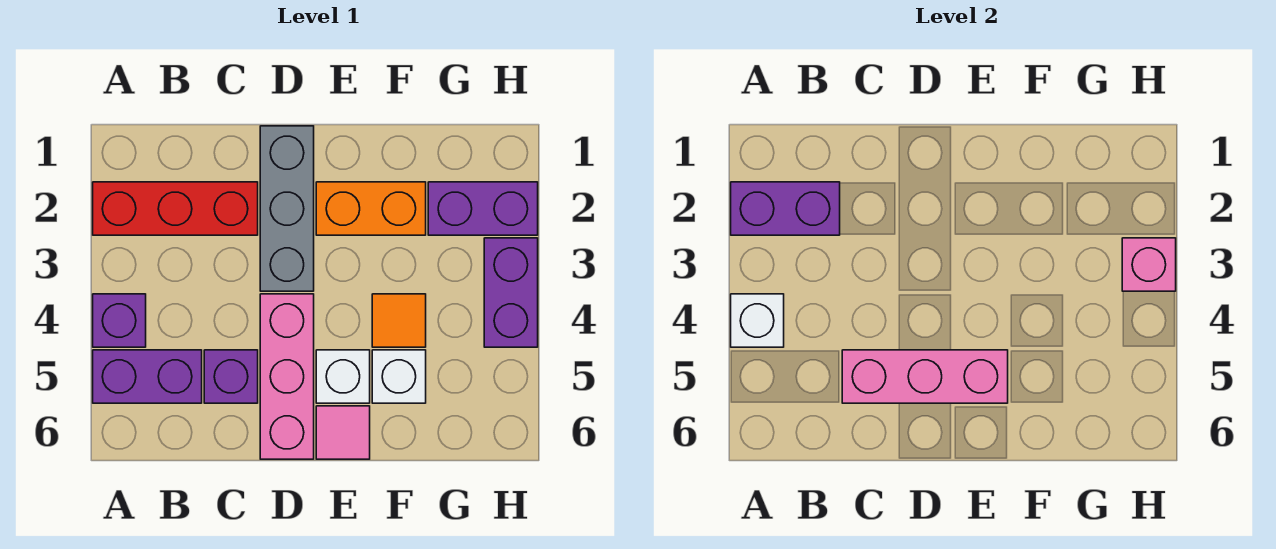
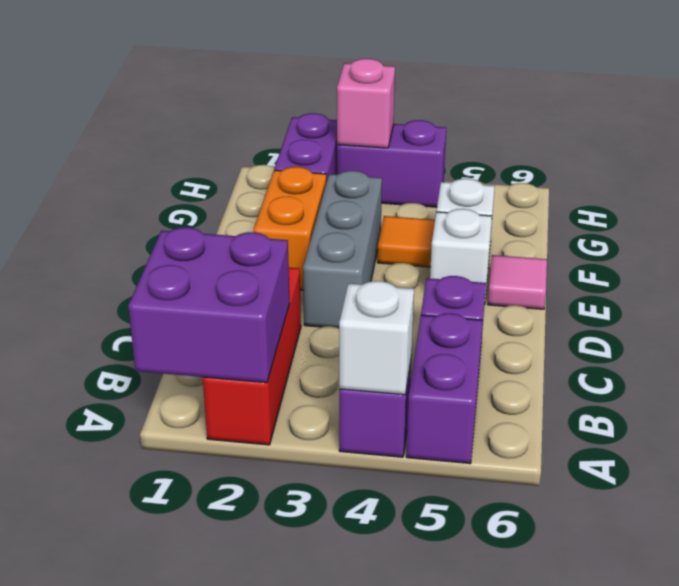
purple 1x2 brick [731,182,840,235] -> purple 2x2 brick [128,227,290,383]
pink 1x3 brick [842,350,1008,403] -> none
grey 1x3 brick [260,126,314,291] -> grey 1x3 brick turned to [303,171,382,328]
pink 1x3 brick [260,294,314,459] -> none

